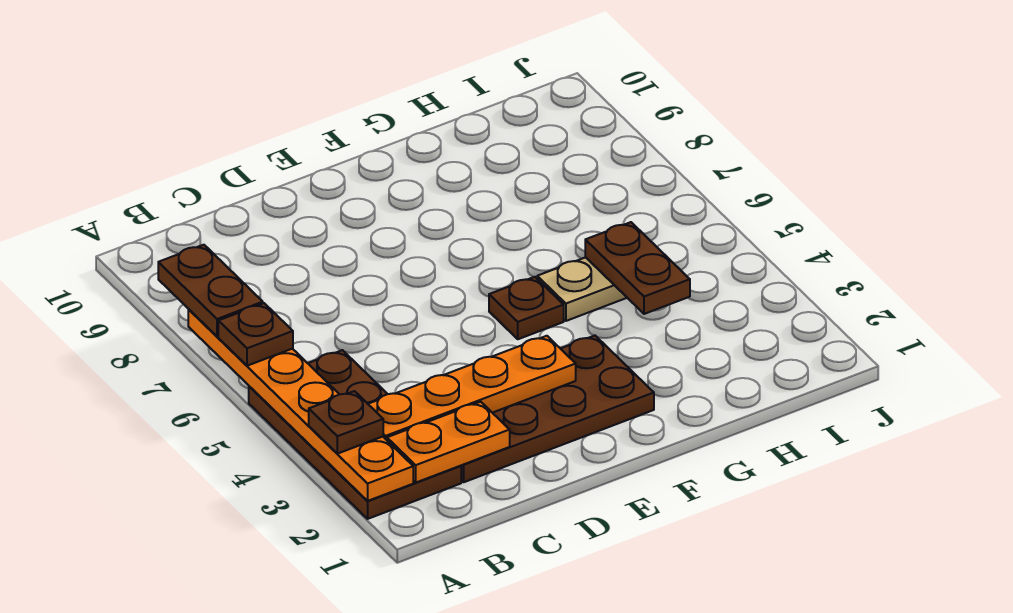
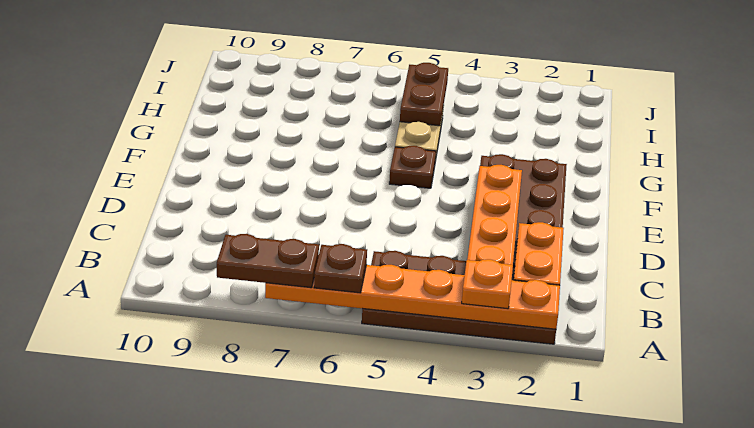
brown 1x1 plate [309,391,383,454] -> orange 1x1 plate [462,259,513,309]
brown 1x2 plate [585,222,690,314] -> brown 1x2 plate turned to [400,63,448,126]

